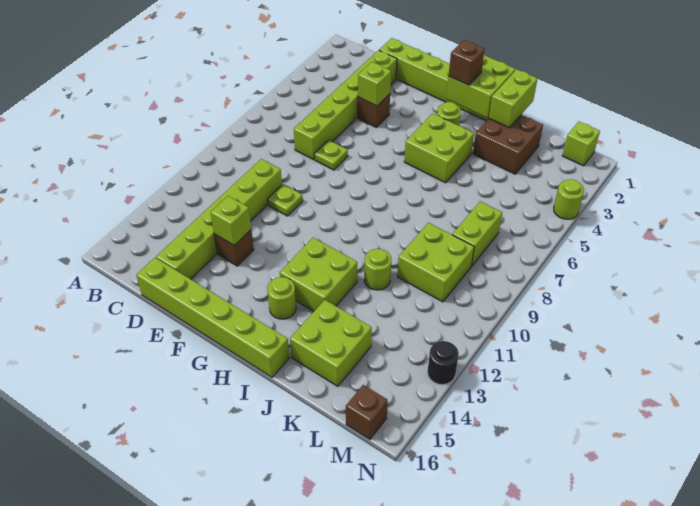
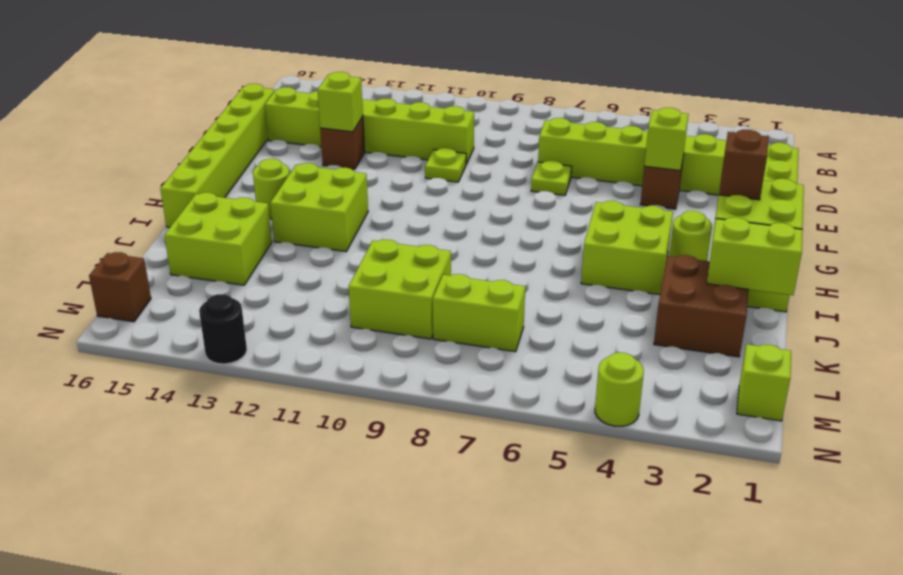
lime 1x1 round brick [364,249,391,290] -> none

